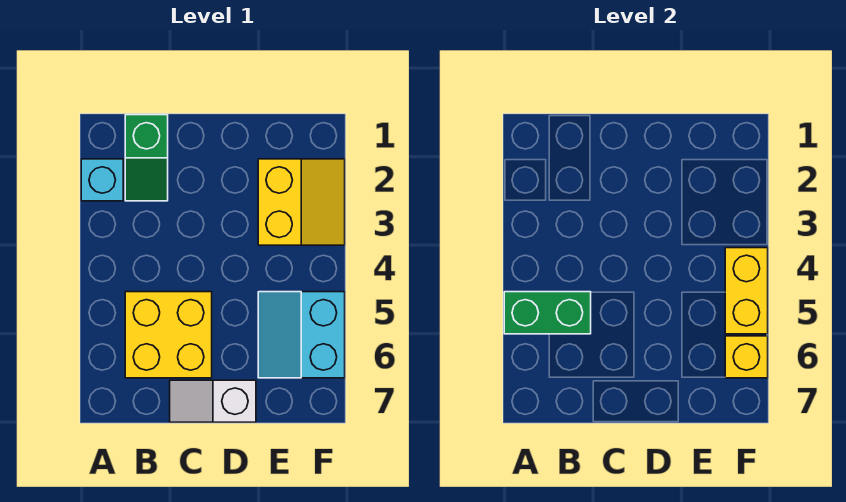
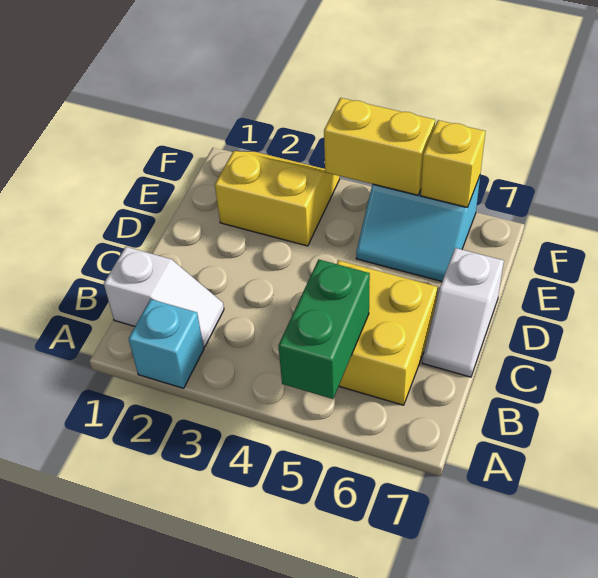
green 1x2 slope [125,115,168,201] -> white 1x2 slope [104,247,224,347]

